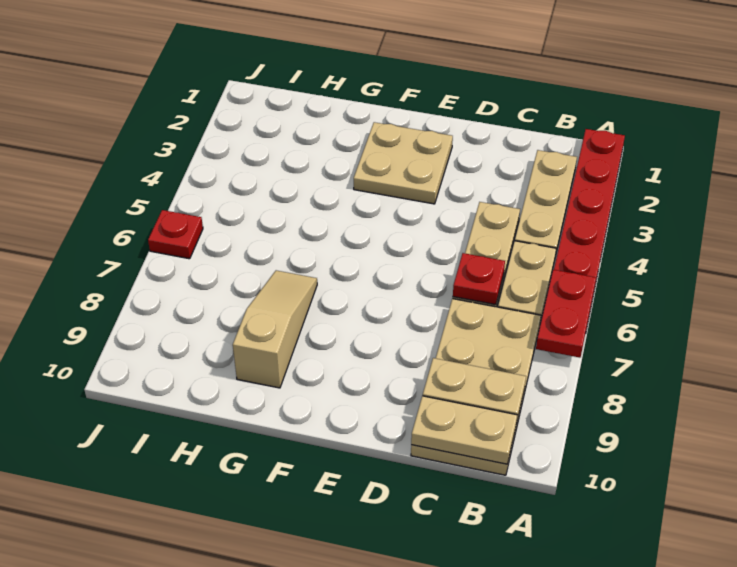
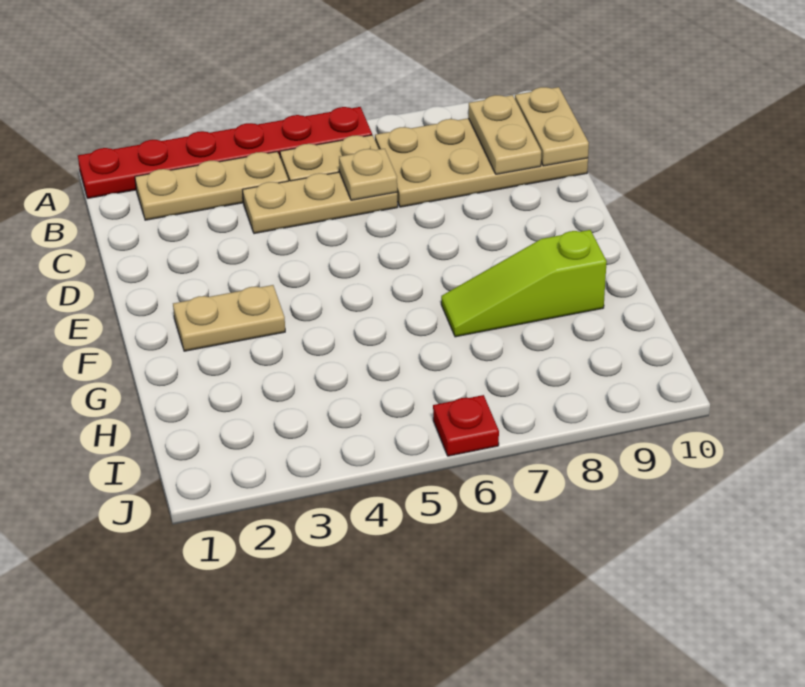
red 1x2 plate [536,270,596,358] -> none
red 1x1 plate [453,253,505,305] -> tan 1x1 plate [339,149,397,200]
tan 2x2 plate [354,122,453,204] -> tan 1x2 plate [173,285,285,351]
tan 1x3 slope [233,270,317,388] -> lime 1x3 slope [441,230,607,337]

